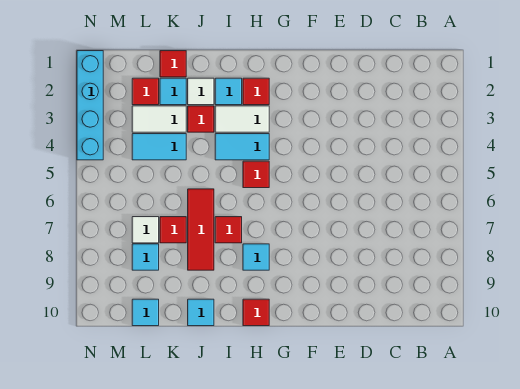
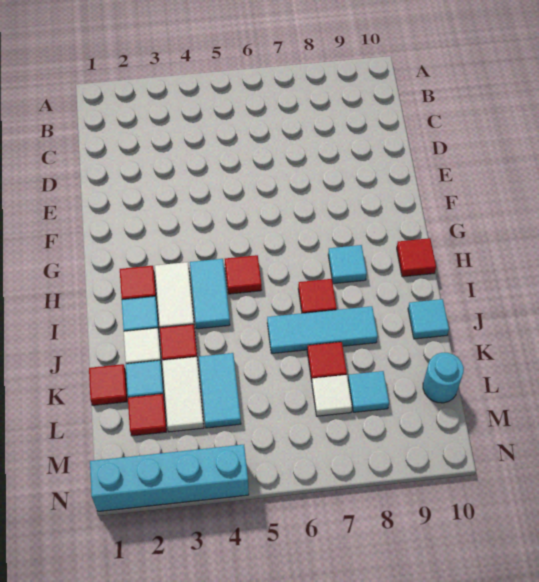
red 1x3 tile [188,189,214,270] -> cyan 1x3 tile [267,306,378,353]
cyan 1x1 tile [132,299,159,326] -> cyan 1x1 round brick [423,353,464,403]

